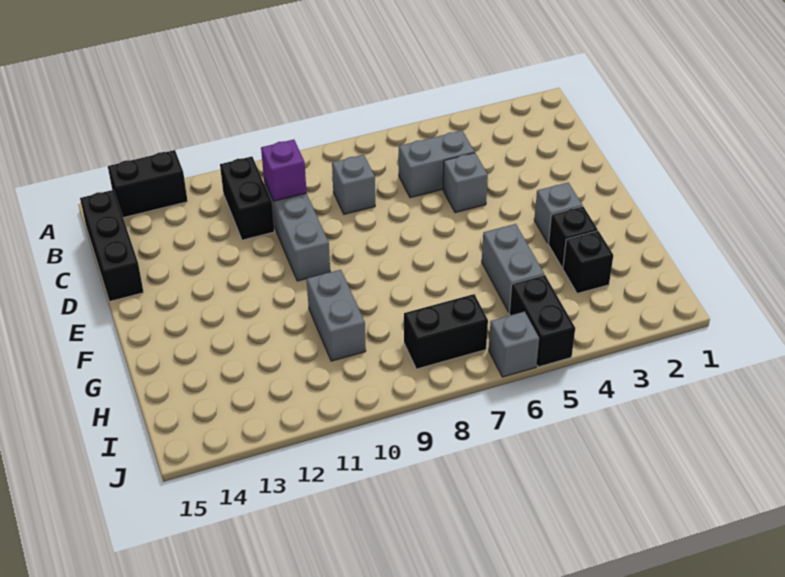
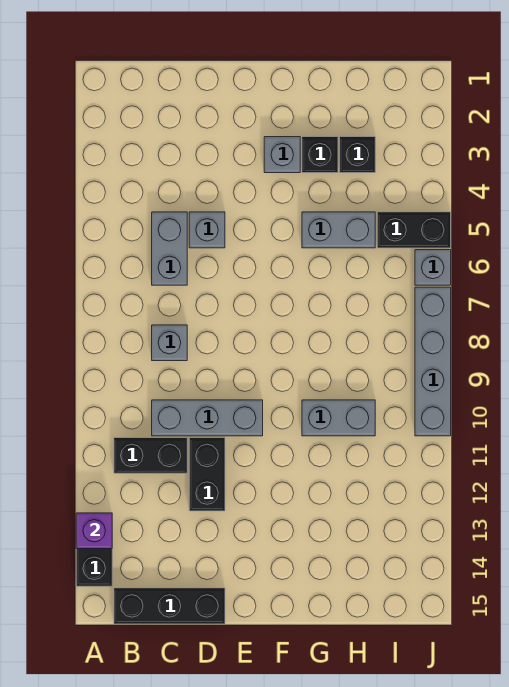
purple 1x1 brick [261,140,307,201] -> purple 1x1 brick moved to [76,513,112,549]
black 1x2 brick [404,294,488,369] -> black 1x2 brick moved to [189,438,225,511]
none -> grey 1x4 brick [415,287,451,436]

